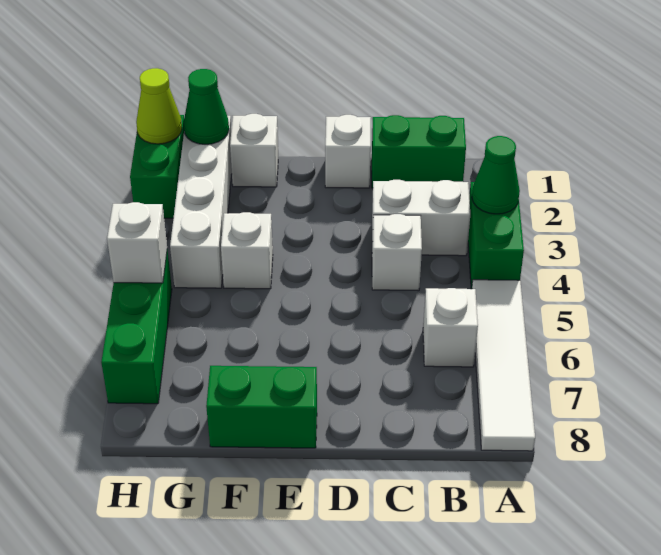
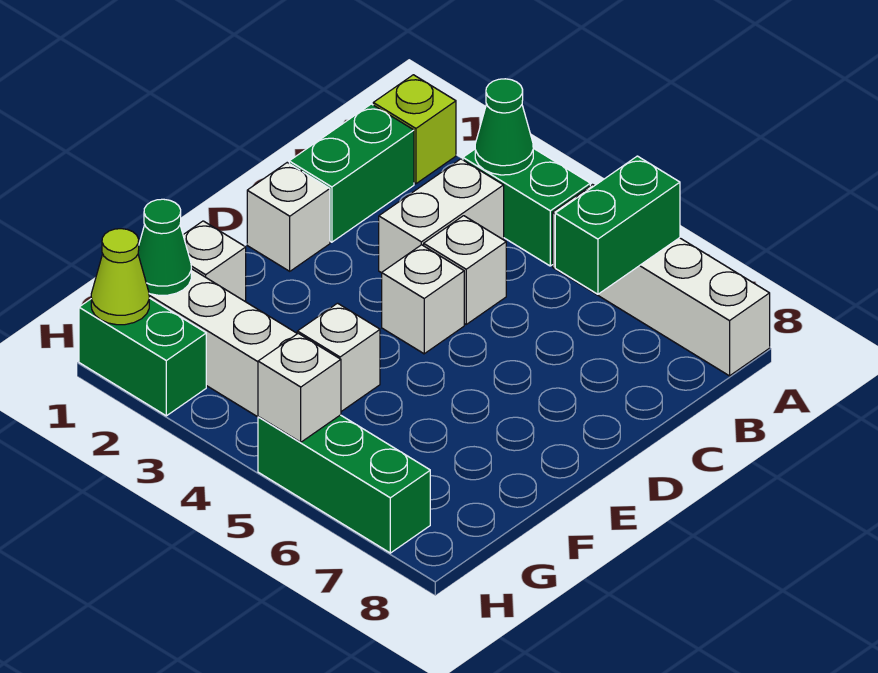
none -> lime 1x1 brick [373,75,456,184]
white 1x4 tile [472,280,535,451] -> white 1x4 brick [553,185,770,376]
white 1x1 brick [423,288,478,367] -> white 1x1 brick moved to [382,245,464,354]
green 1x2 brick [206,366,317,448] -> green 1x2 brick moved to [555,156,680,294]

